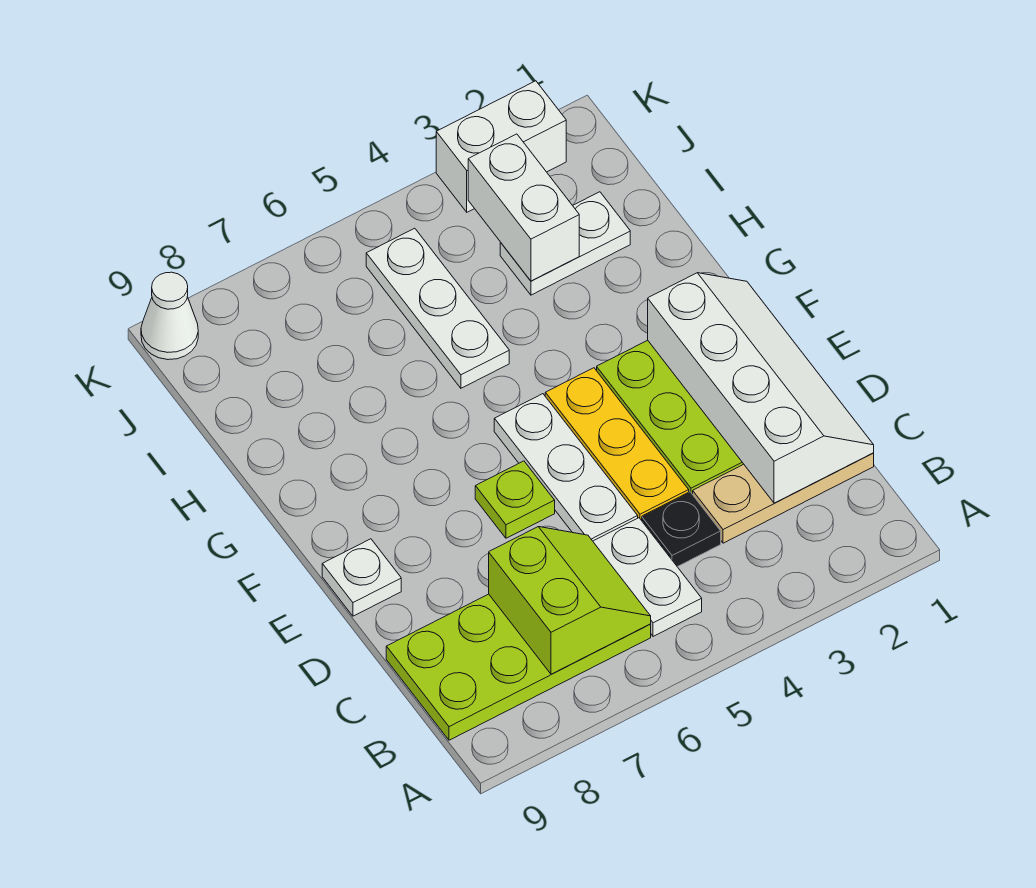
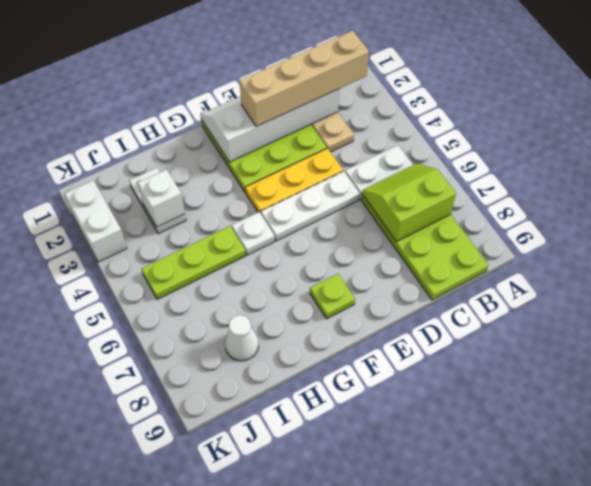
none -> tan 1x4 brick [240,30,369,127]
black 1x1 plate [642,492,721,567] -> none
lime 1x1 plate [475,461,555,538] -> lime 1x1 plate moved to [310,274,355,319]
white 1x1 plate [322,539,401,616] -> white 1x1 plate moved to [232,212,275,255]
white 1x3 plate [366,228,509,388] -> lime 1x3 plate [142,226,246,299]
white 1x2 brick [468,134,579,281] -> white 1x1 brick [138,169,185,227]
white 1x1 cone [141,272,198,360] -> white 1x1 cone moved to [225,315,258,361]

